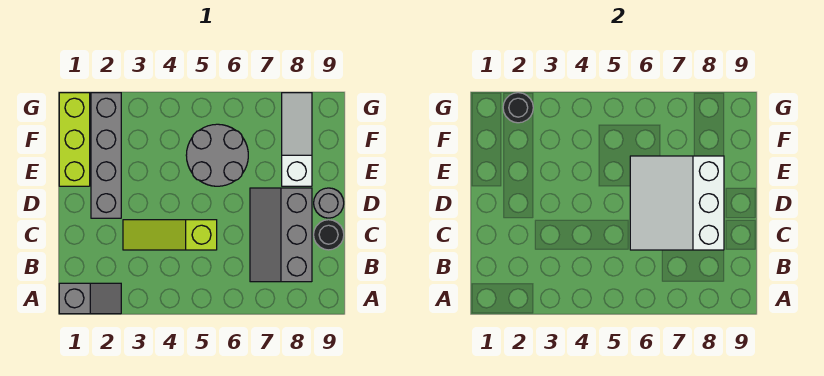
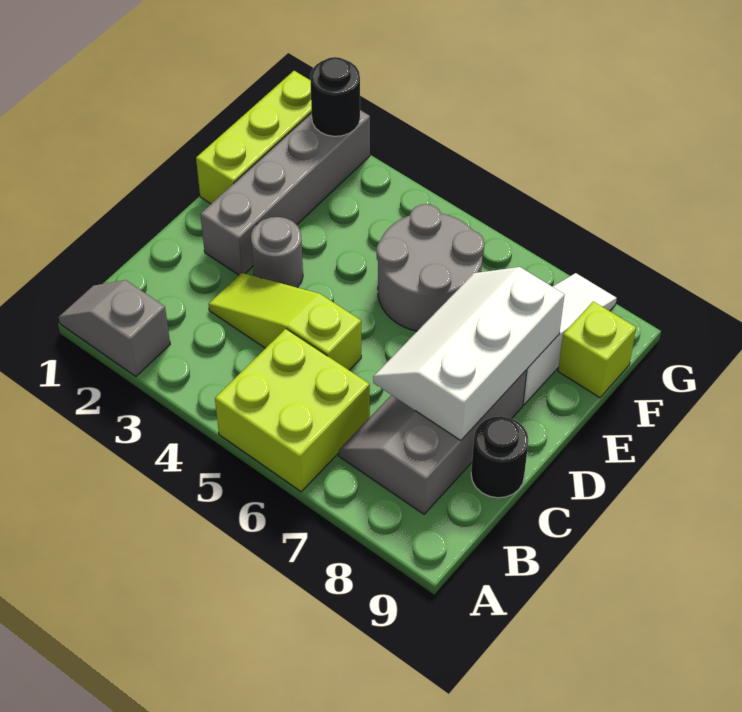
grey 1x2 slope [59,283,121,314] -> grey 1x2 slope turned to [59,280,170,377]
none -> lime 2x2 brick [215,329,370,492]
white 3x3 slope [630,156,724,250] -> white 2x3 slope [373,267,565,440]
grey 1x1 round brick [314,188,344,218] -> grey 1x1 round brick moved to [251,217,303,287]
none -> lime 1x1 brick [558,301,636,398]

